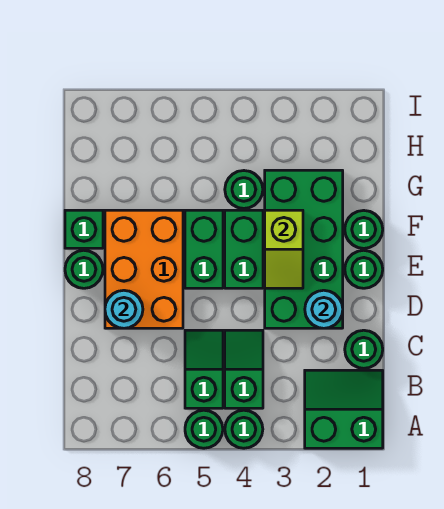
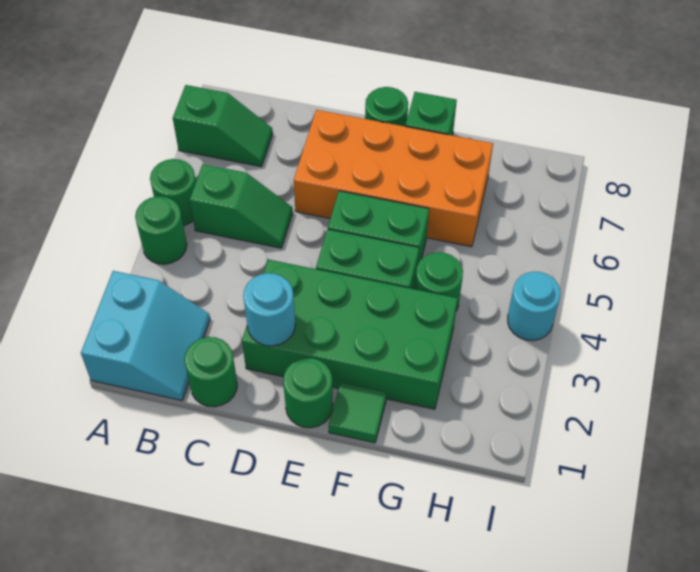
green 2x2 slope [305,370,383,448] -> cyan 2x2 slope [81,271,210,401]
green 1x2 slope [225,330,263,408] -> green 1x2 slope moved to [173,85,273,167]
orange 2x3 brick [105,210,183,328] -> orange 2x4 brick [294,110,493,247]
cyan 1x1 round brick [105,290,143,328] -> cyan 1x1 round brick moved to [508,272,560,341]
lime 1x2 slope [265,210,303,288] -> none
green 1x1 round brick [345,210,383,248] -> green 1x1 tile [329,383,386,443]

